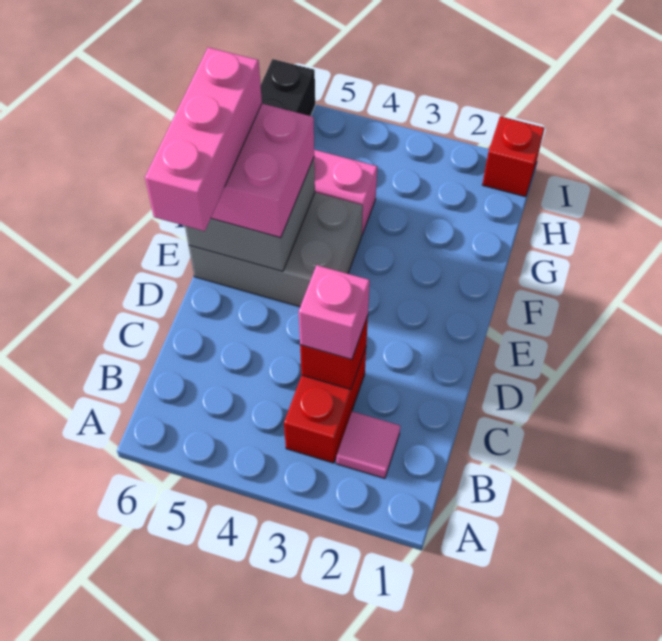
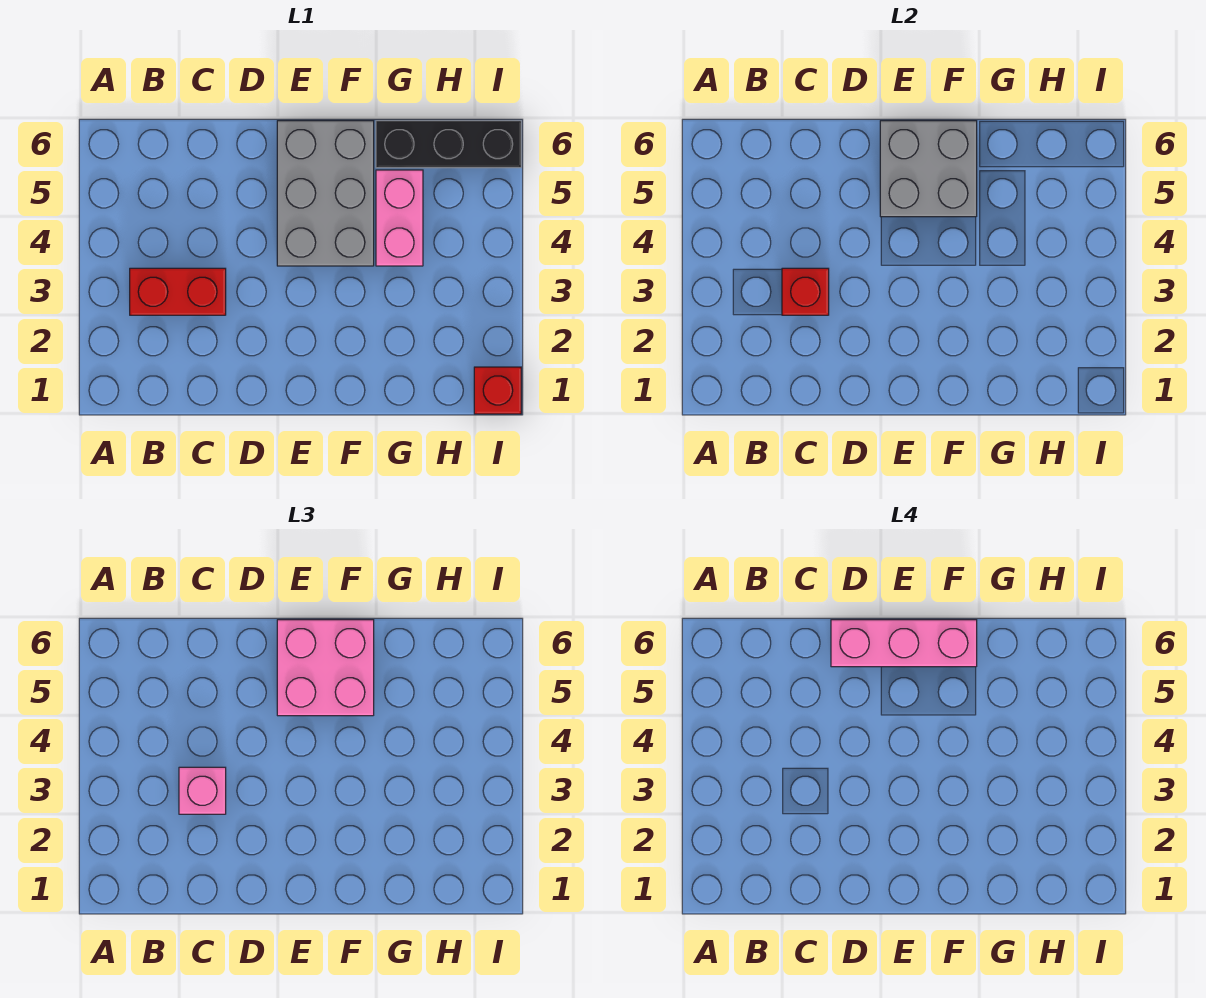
pink 1x1 tile [336,411,400,478] -> none

